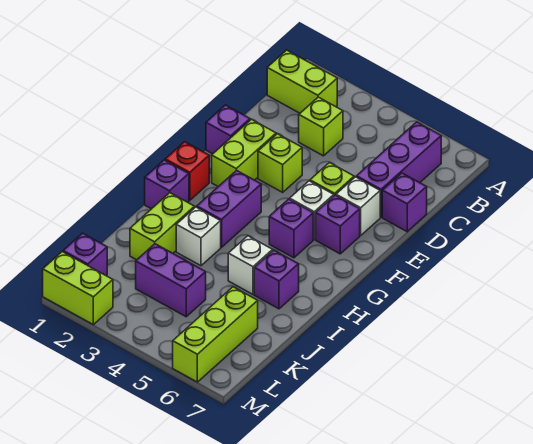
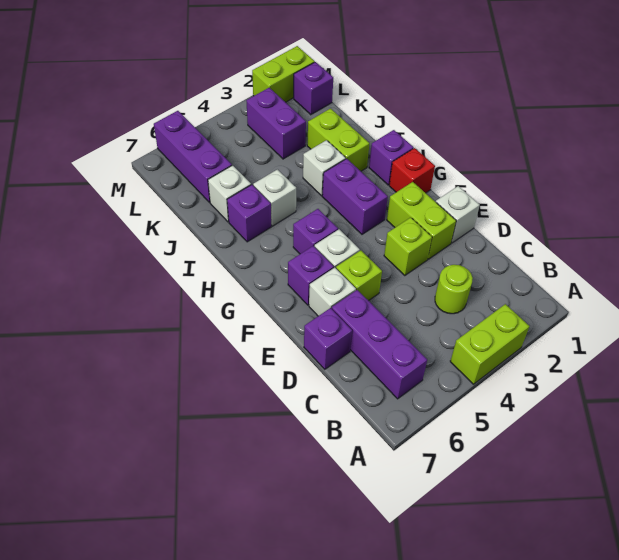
lime 1x2 brick [267,50,337,113] -> lime 1x2 brick moved to [450,304,529,384]
lime 1x1 brick [299,97,343,156] -> lime 1x1 round brick [435,265,473,314]
purple 1x1 brick [206,105,250,154] -> white 1x1 brick [436,186,480,243]
none -> white 1x1 brick [208,165,251,222]
purple 1x2 brick [136,244,206,317] -> purple 1x2 brick turned to [246,88,306,159]
lime 1x3 brick [173,287,258,382] -> purple 1x3 brick [154,111,232,203]

